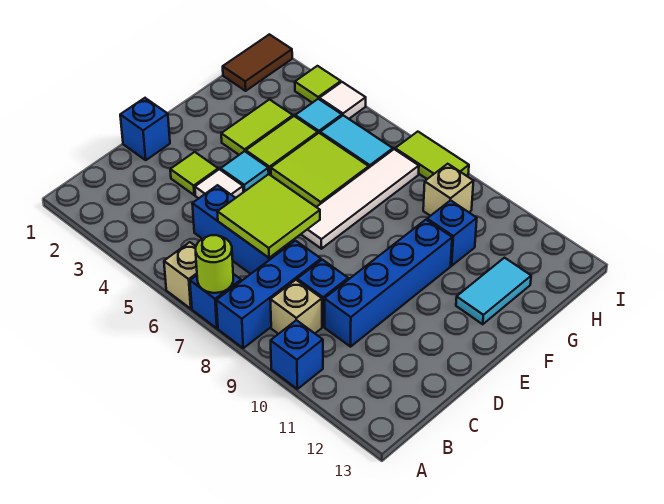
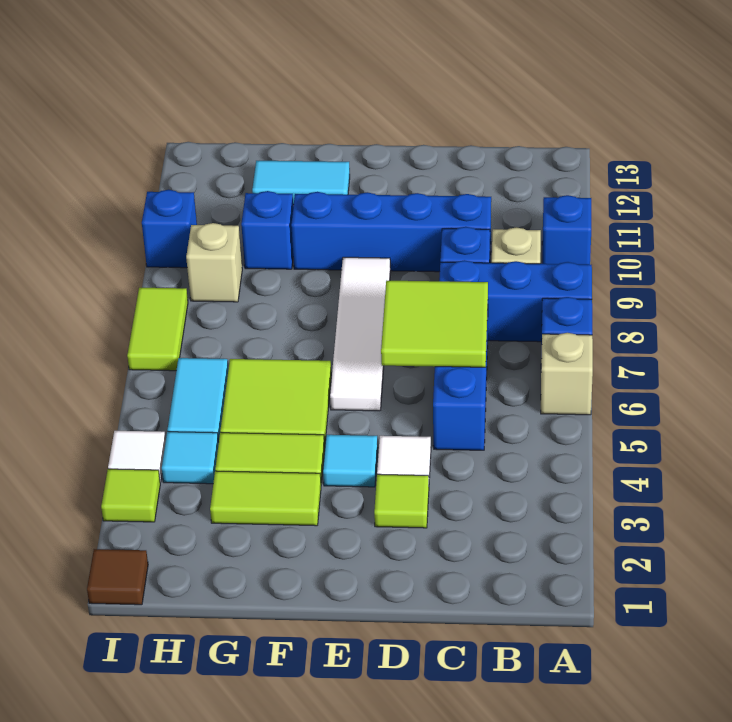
lime 1x1 round brick [196,235,233,293] -> none
blue 1x1 brick [120,98,170,160] -> blue 1x1 brick moved to [142,190,197,268]
white 1x4 tile [301,149,419,249] -> white 1x4 tile turned to [330,257,391,411]
brown 1x2 tile [223,34,292,91] -> brown 1x1 tile [87,549,148,605]

